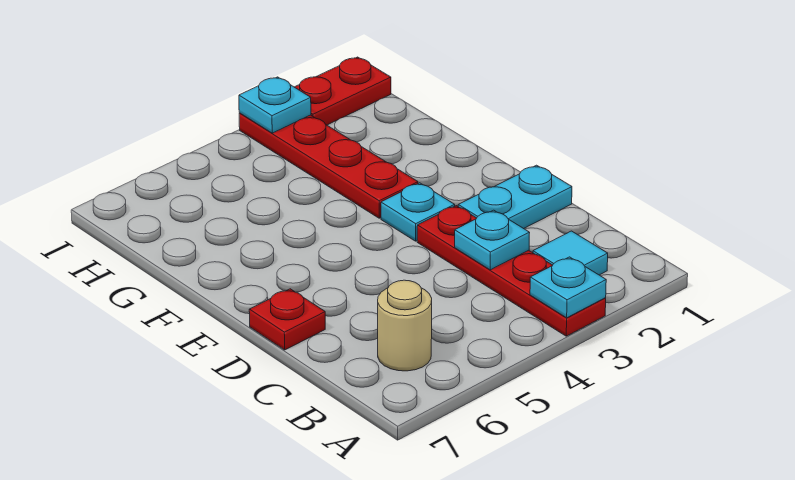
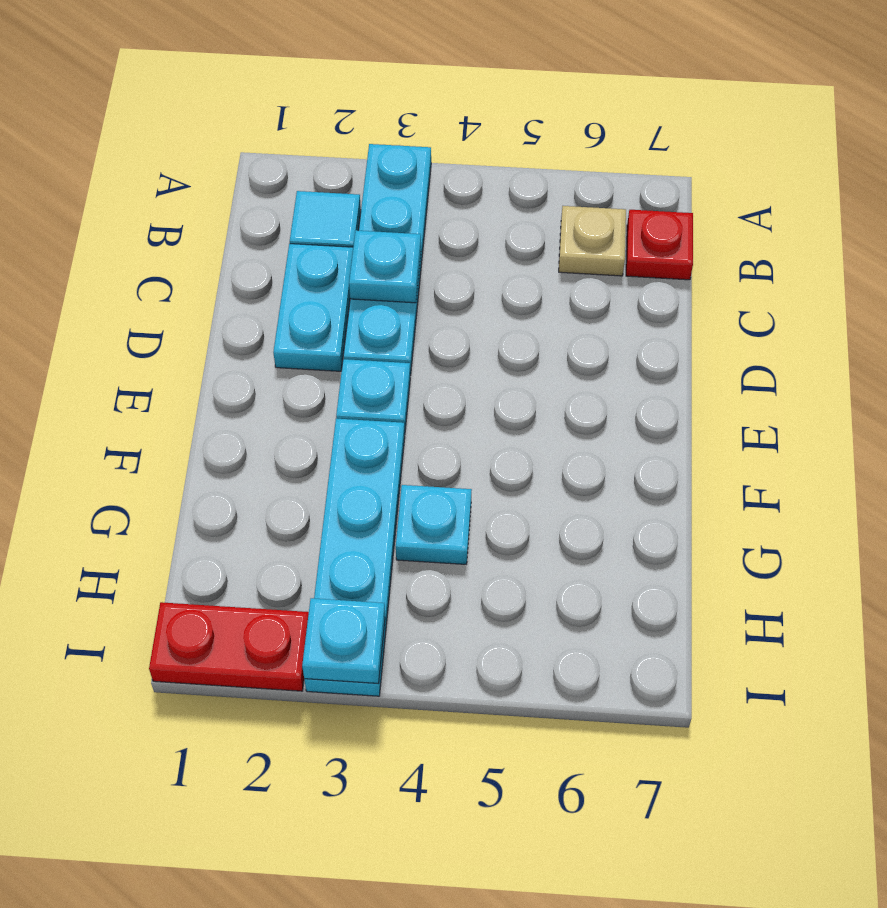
red 1x4 plate [417,206,606,336] -> cyan 1x4 plate [343,144,431,375]
cyan 1x1 plate [530,257,606,318] -> cyan 1x1 plate moved to [396,485,472,564]
tan 1x1 round brick [378,280,432,371] -> tan 1x1 plate [559,206,626,276]
cyan 1x2 plate [458,165,572,229] -> cyan 1x2 plate turned to [273,244,353,371]
red 1x1 plate [249,289,325,350] -> red 1x1 plate moved to [626,210,693,280]
red 1x4 plate [239,113,418,218] -> cyan 1x4 plate [304,419,405,696]

